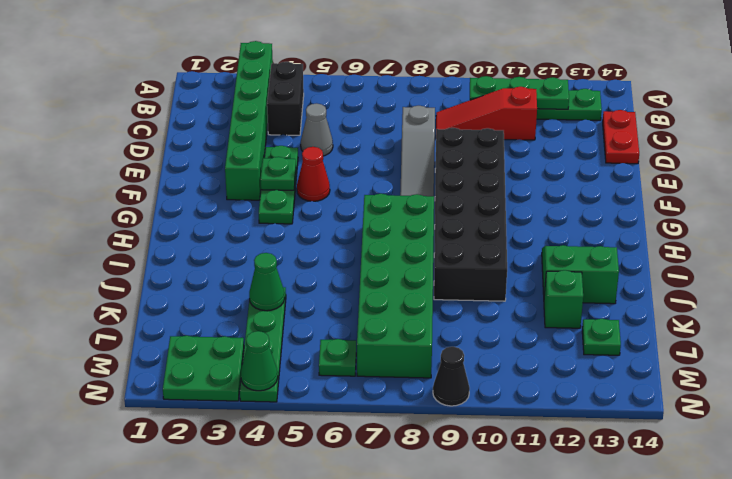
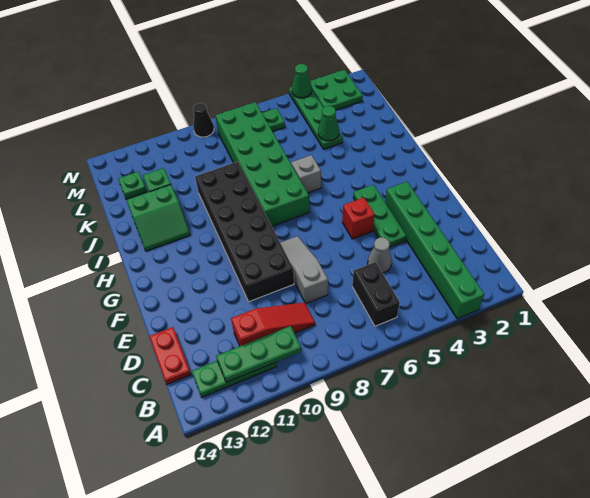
black 1x2 brick [267,62,304,135] -> black 1x2 brick moved to [352,262,400,326]
green 1x1 plate [260,157,296,190] -> none
red 1x1 cone [297,147,330,201] -> red 1x1 brick [342,198,375,239]
none -> grey 1x1 brick [291,155,321,193]

